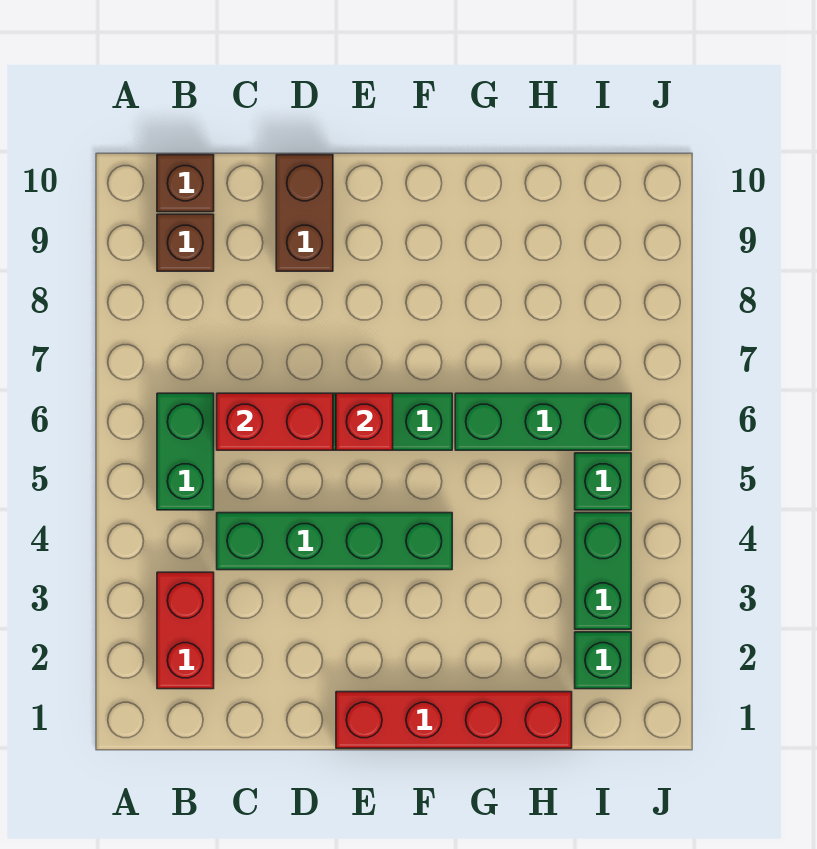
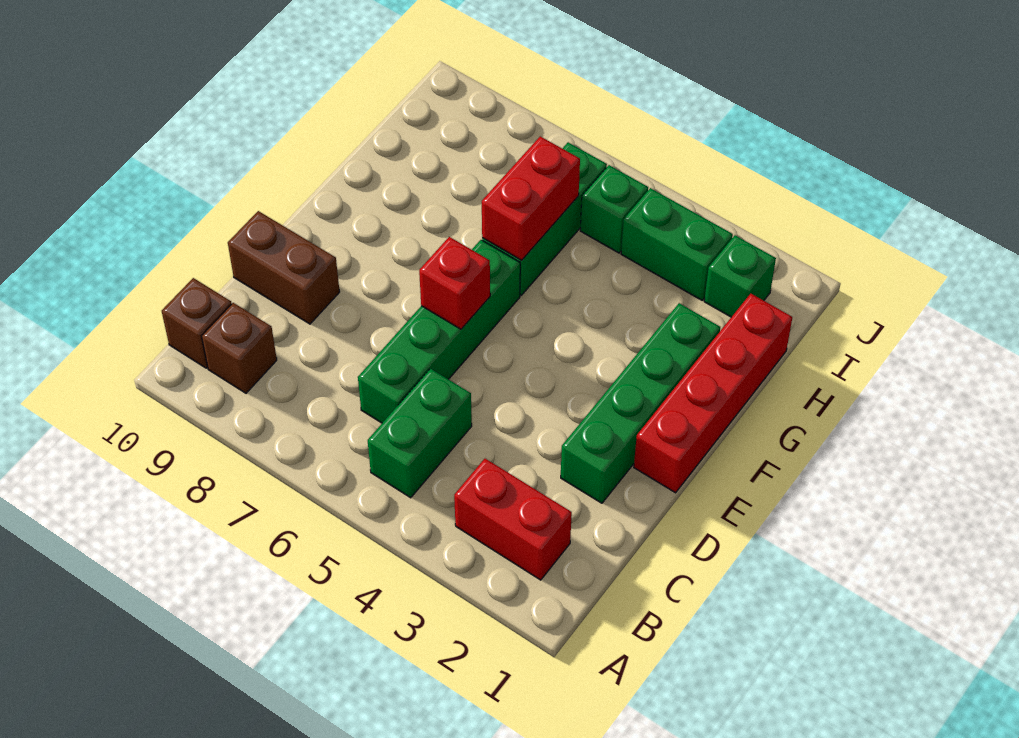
green 1x2 brick [157,393,214,510] -> green 1x2 brick turned to [368,369,472,498]
green 1x4 brick [217,513,452,570] -> green 1x4 brick moved to [561,303,720,503]
red 1x2 brick [217,393,333,450] -> red 1x2 brick moved to [482,136,580,260]

